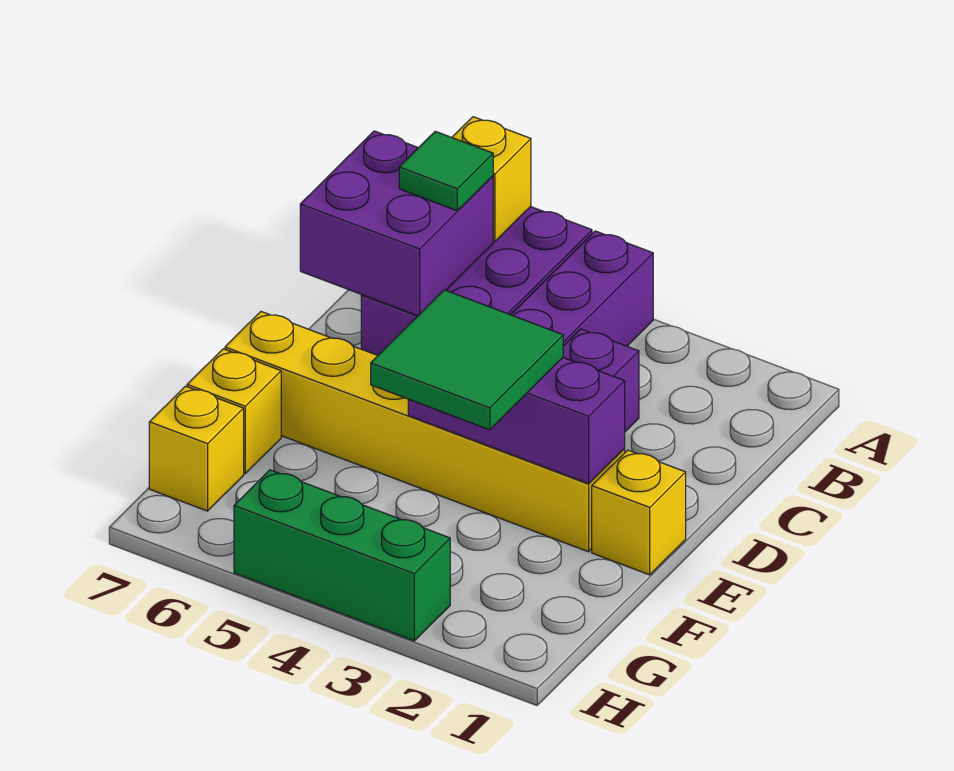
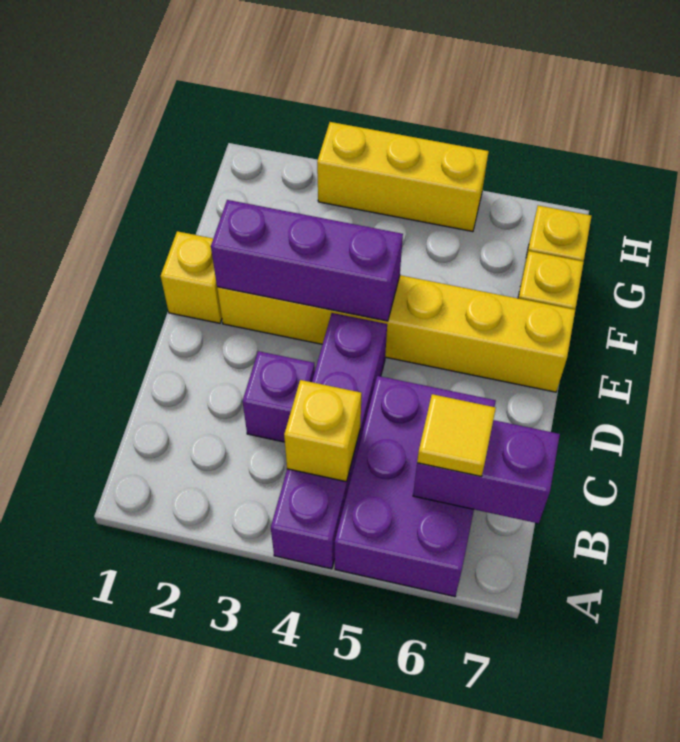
yellow 1x1 brick [452,117,531,241] -> yellow 1x1 brick moved to [284,380,361,482]
purple 2x2 brick [300,131,493,316] -> purple 1x2 brick [413,420,560,523]
green 1x1 tile [399,131,493,211] -> yellow 1x1 tile [417,394,496,476]
green 2x2 tile [371,290,563,430] -> none
green 1x3 brick [234,470,450,641] -> yellow 1x3 brick [317,122,489,232]

